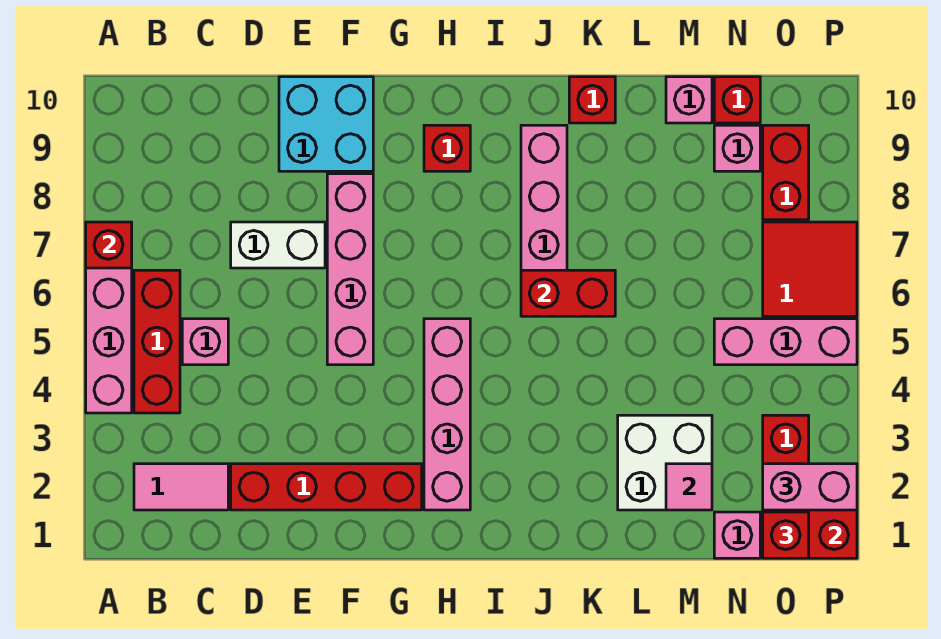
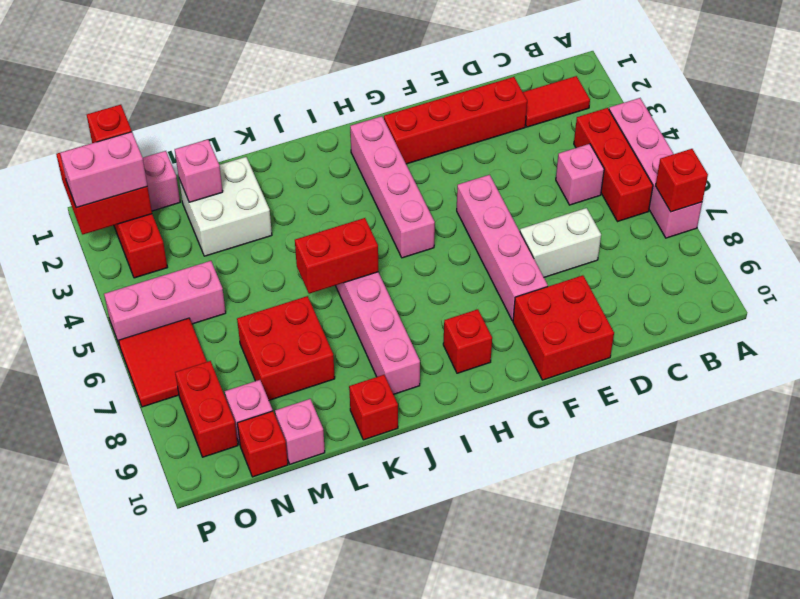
pink 1x2 tile [134,464,228,510] -> red 1x2 tile [523,76,590,127]
cyan 2x2 brick [279,77,373,171] -> red 2x2 brick [513,275,614,380]
none -> red 2x2 brick [237,296,335,400]
pink 1x1 tile [666,464,712,510] -> pink 1x1 brick [175,140,223,202]

